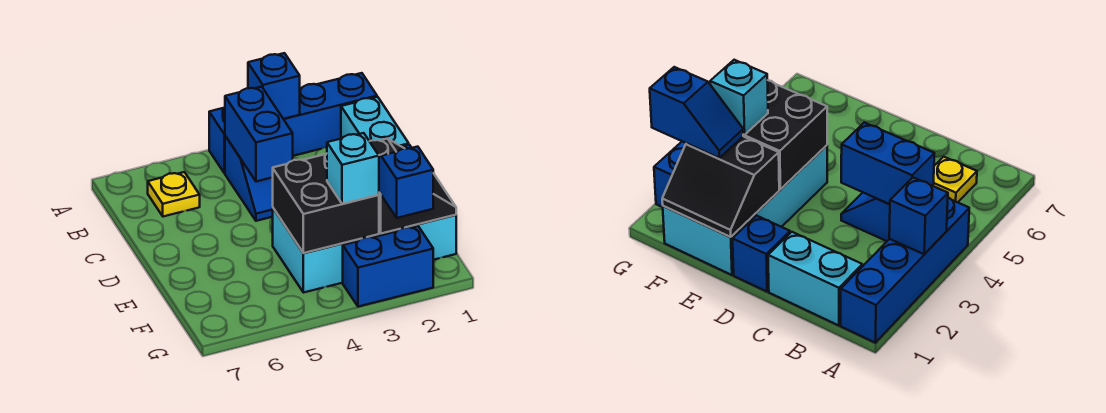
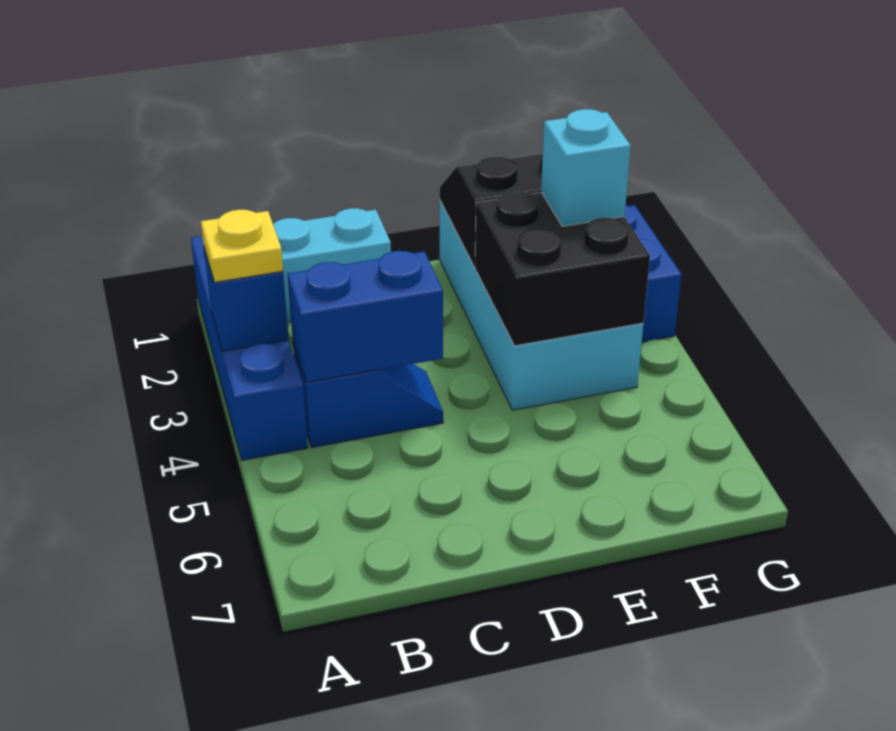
yellow 1x1 plate [148,172,200,217] -> yellow 1x1 plate moved to [201,210,283,282]
blue 1x1 brick [733,216,790,292] -> none
blue 1x2 slope [379,147,433,218] -> none

